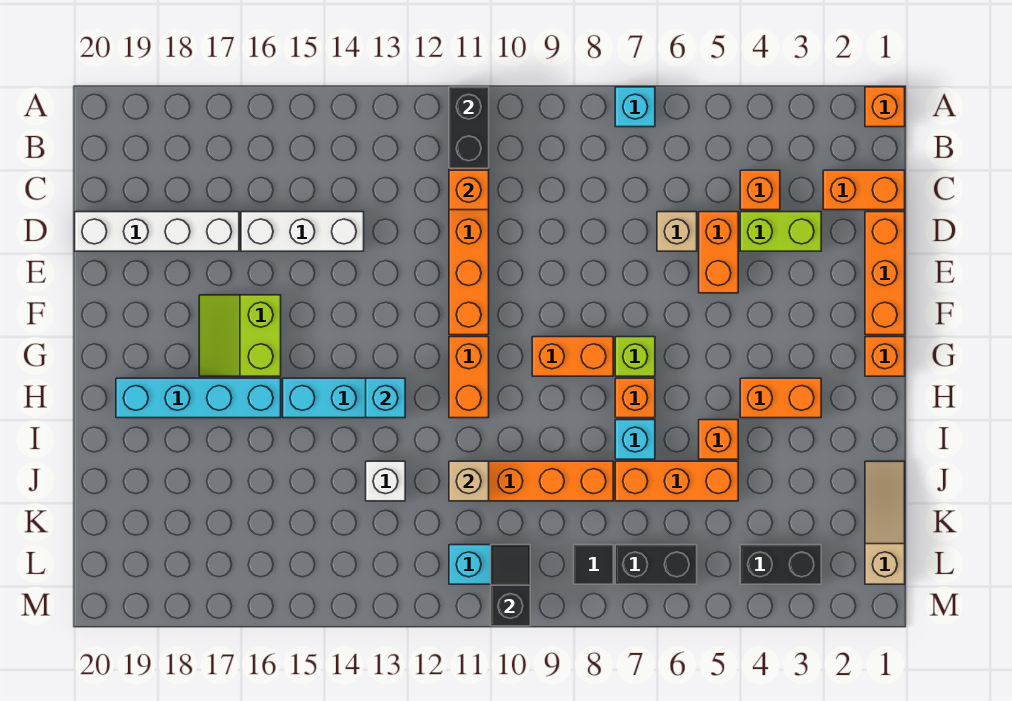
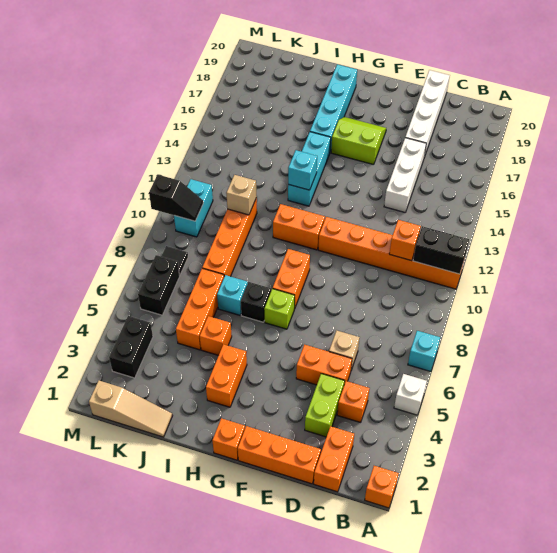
orange 1x1 brick [615,378,655,418] -> black 1x1 brick [241,282,271,322]
white 1x1 brick [366,461,405,501] -> white 1x1 brick moved to [394,374,427,415]

